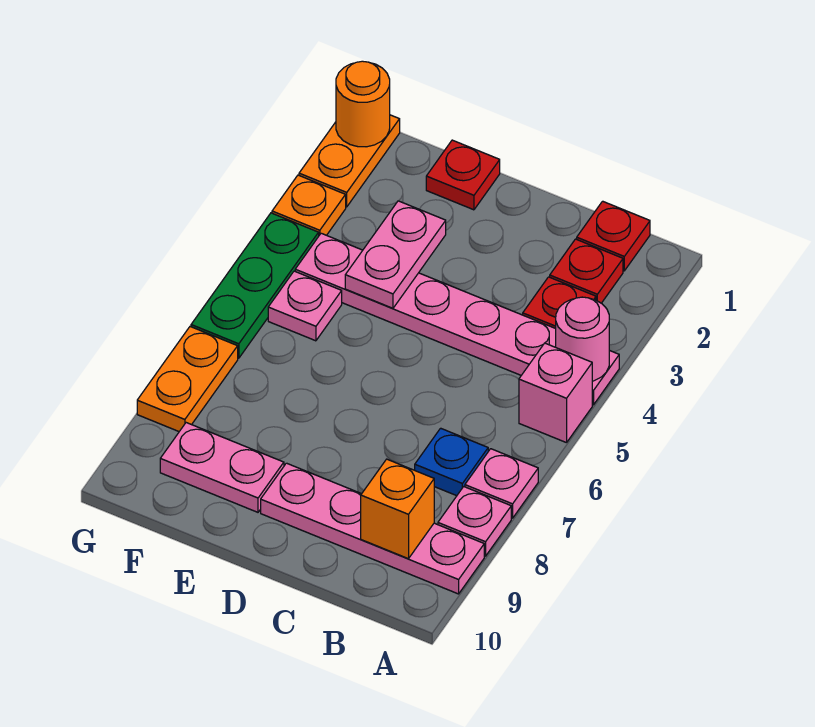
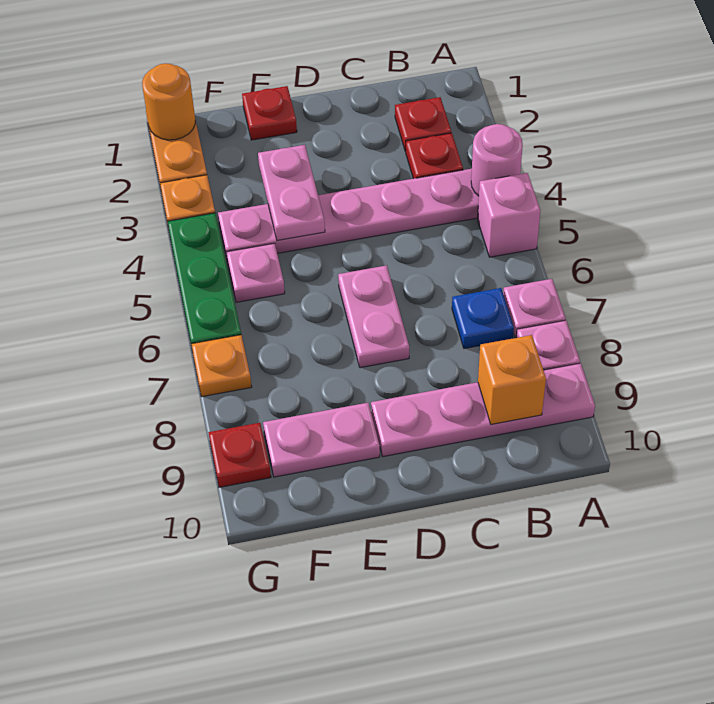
red 1x1 plate [577,201,650,271] -> red 1x1 plate moved to [208,423,271,487]
none -> pink 1x2 plate [338,265,409,368]
orange 1x2 plate [137,327,238,431] -> orange 1x1 plate [191,335,252,397]

